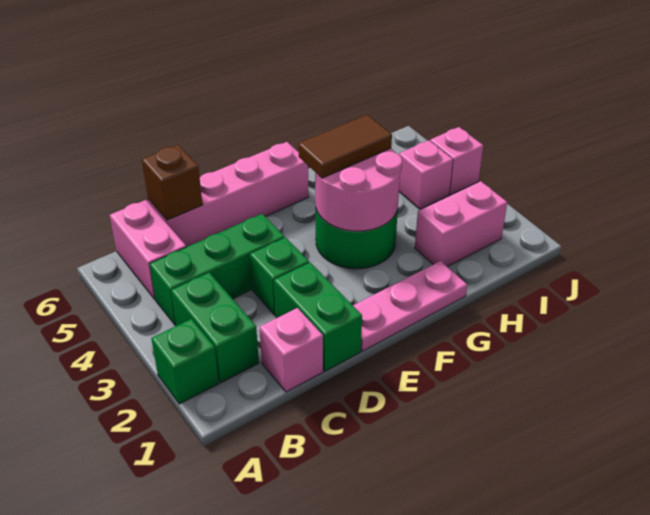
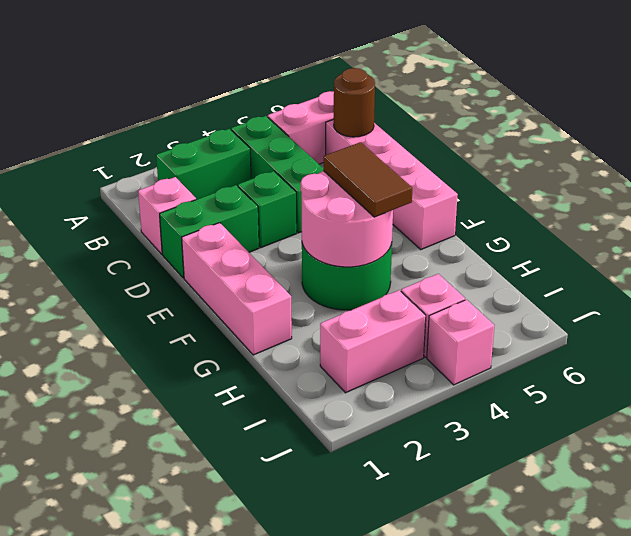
green 1x1 brick [151,319,219,404] -> none
brown 1x1 brick [142,145,203,220] -> brown 1x1 round brick [334,68,375,137]
pink 1x3 plate [353,261,467,351] -> pink 1x3 brick [182,223,292,355]
pink 1x2 brick [415,181,507,267] -> pink 1x2 brick turned to [320,290,426,393]

